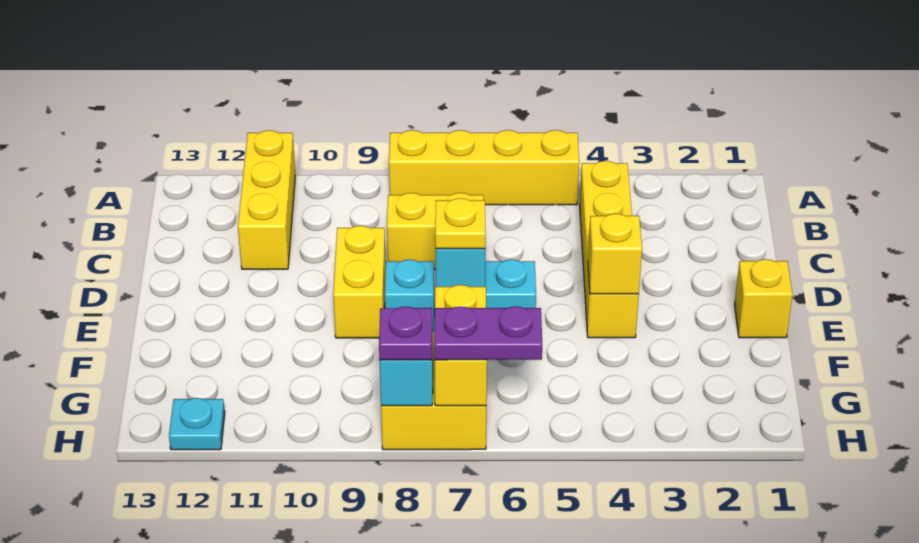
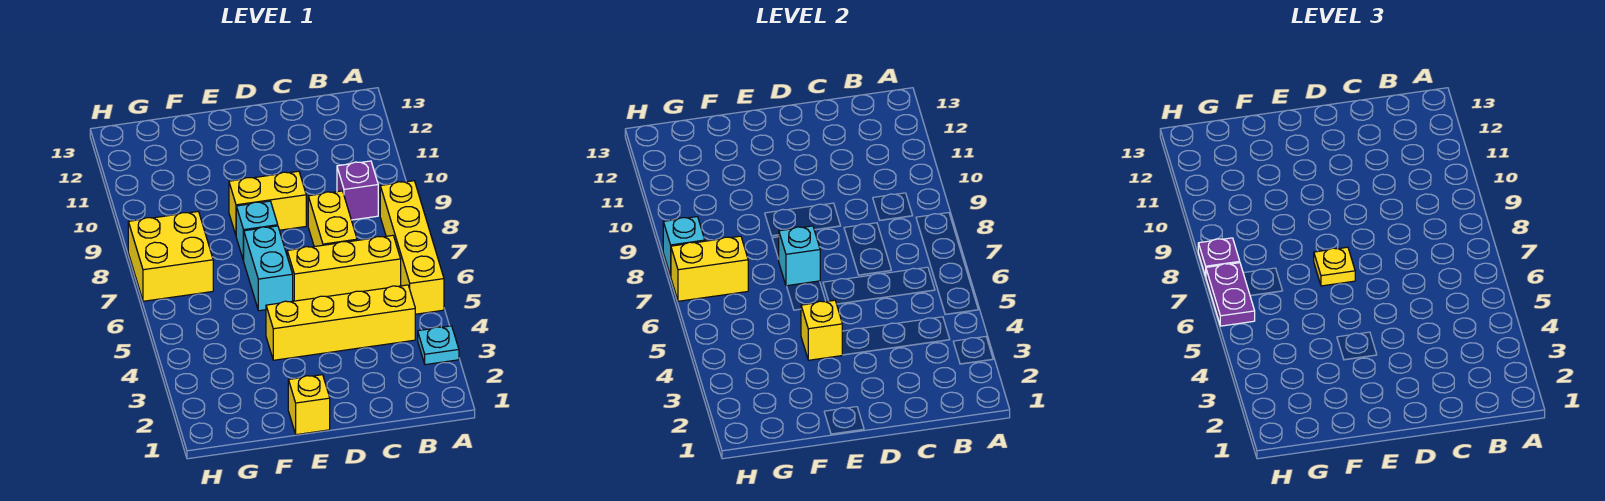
yellow 1x3 brick [238,130,295,269] -> yellow 1x3 brick moved to [287,235,401,301]
none -> purple 1x1 brick [337,161,378,220]
cyan 1x1 plate [169,398,225,450] -> cyan 1x1 plate moved to [418,326,459,365]

